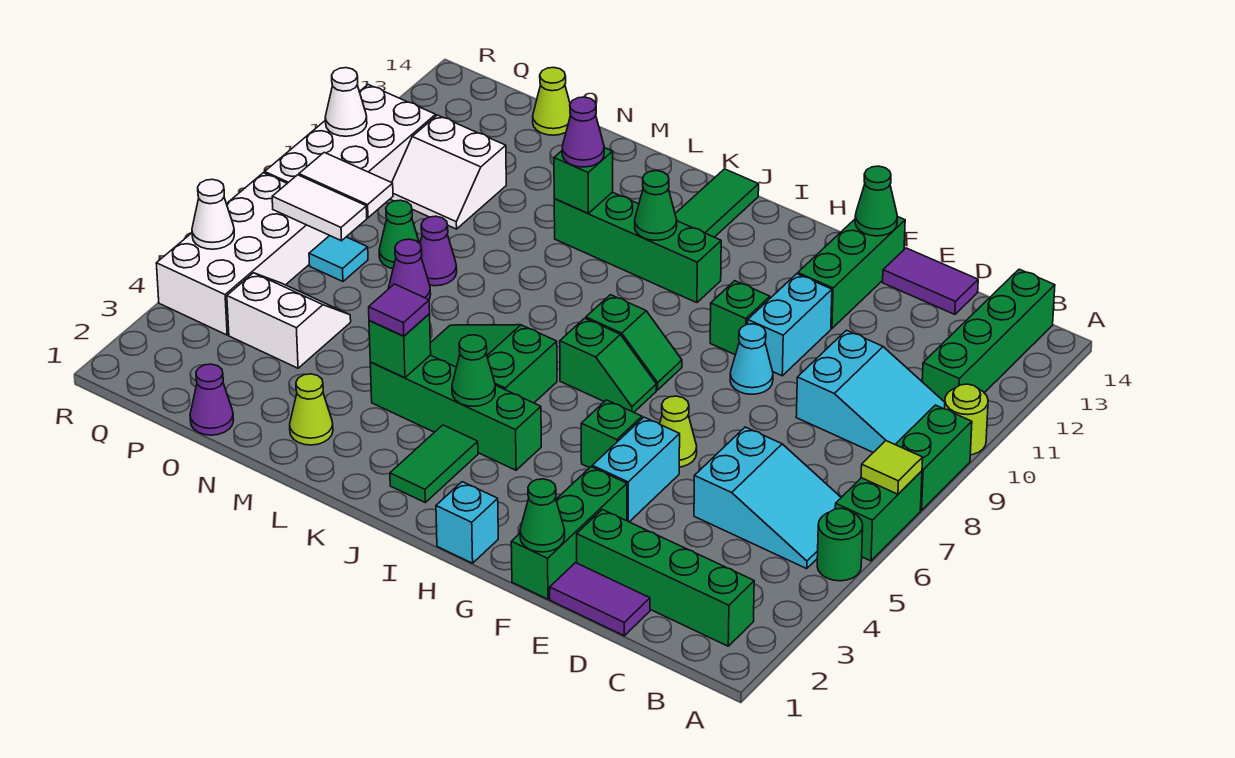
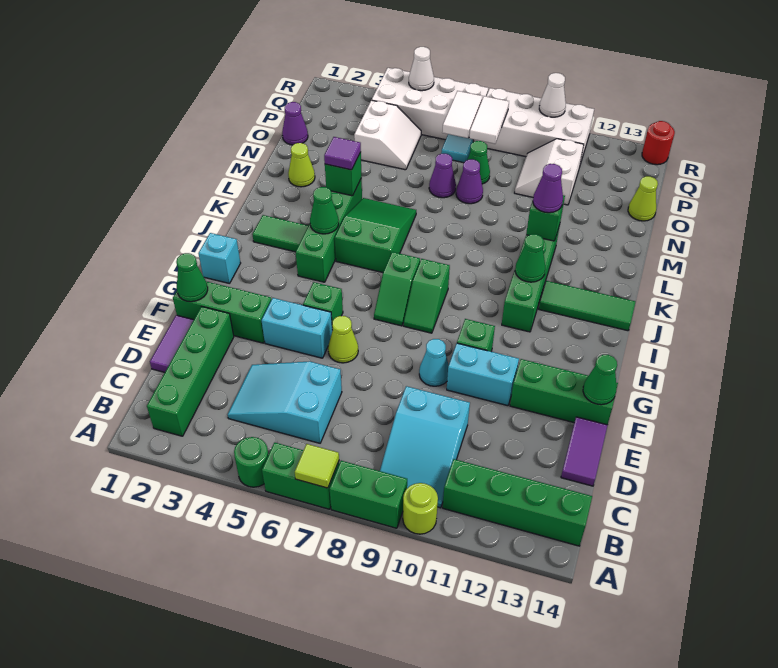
cyan 2x3 slope [694,427,841,569] -> cyan 2x3 slope turned to [228,361,342,443]
none -> red 1x1 round brick [642,121,675,165]

